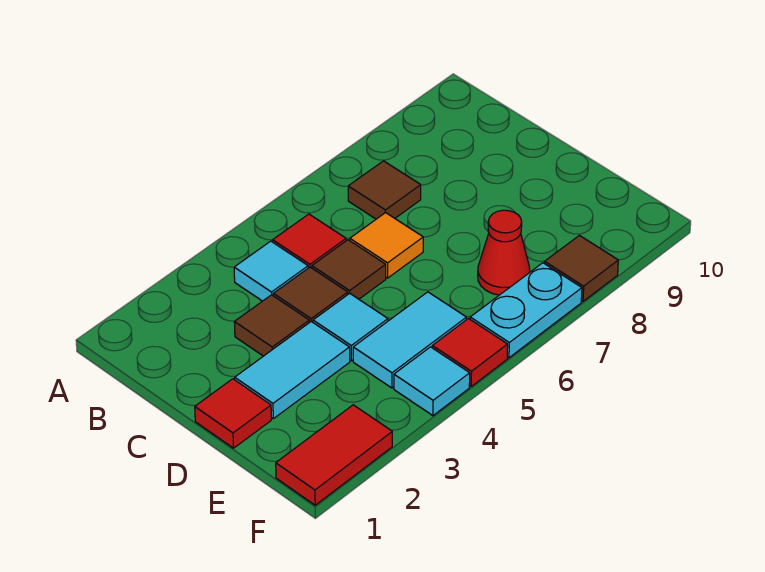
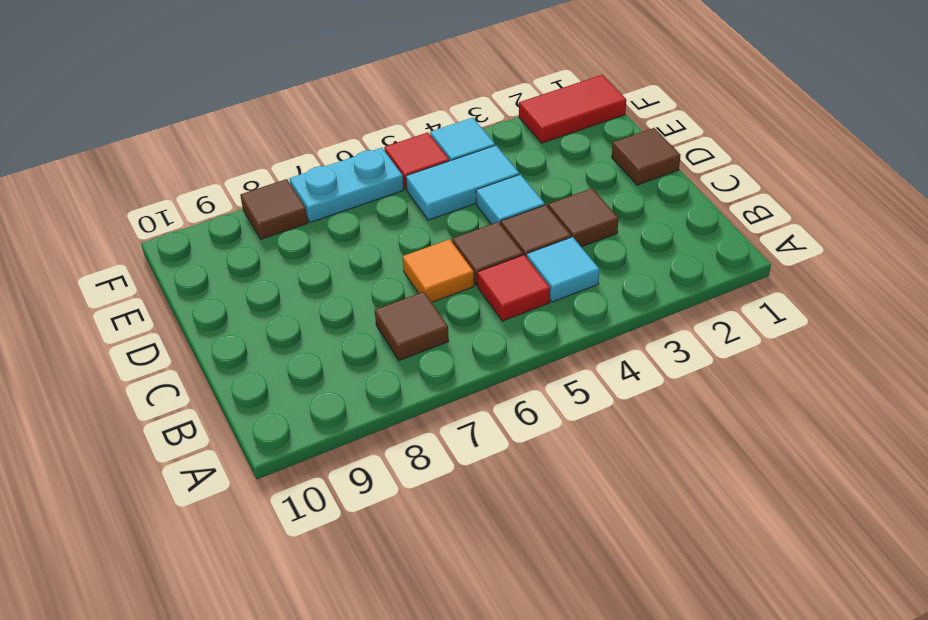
red 1x1 tile [195,379,271,448] -> brown 1x1 tile [612,128,681,185]
cyan 1x2 tile [235,322,350,419] -> none
red 1x1 cone [478,210,530,295] -> none

